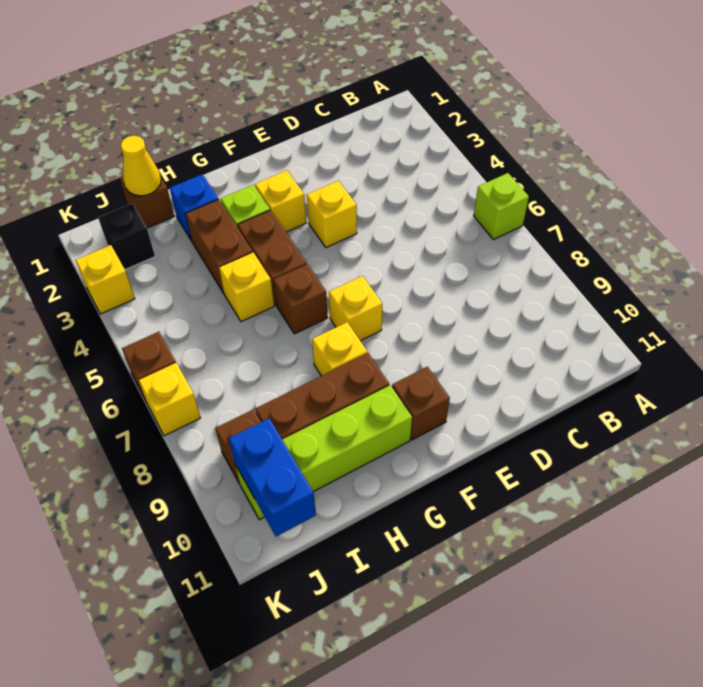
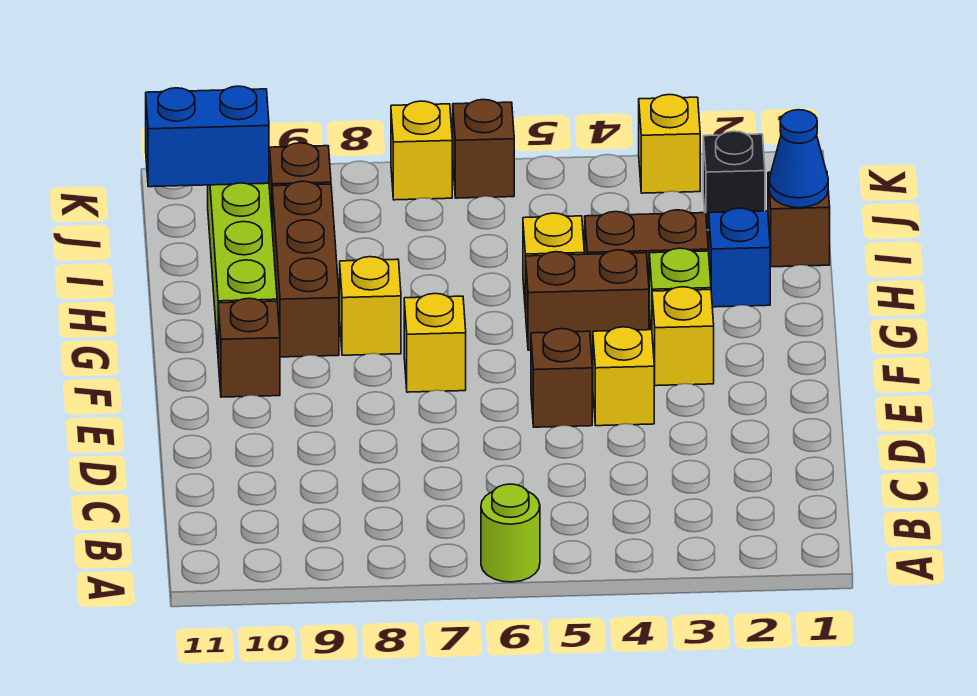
lime 1x1 brick [474,173,529,240] -> lime 1x1 round brick [481,484,540,582]
brown 1x1 brick [274,264,328,334] -> brown 1x1 brick moved to [531,329,592,427]
yellow 1x1 cone [121,136,161,196] -> blue 1x1 cone [769,110,828,208]

